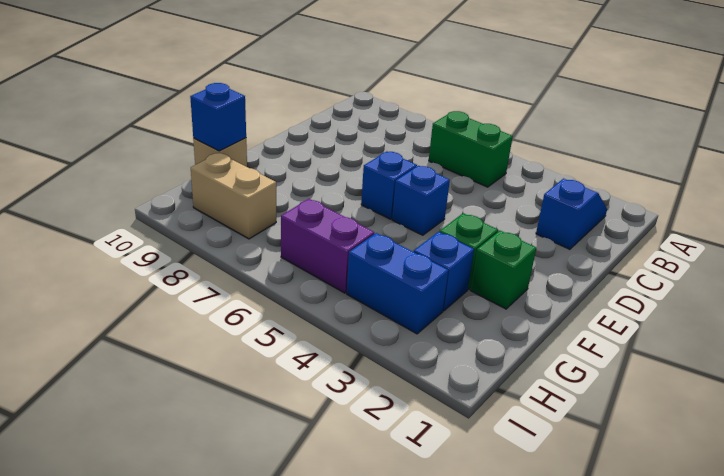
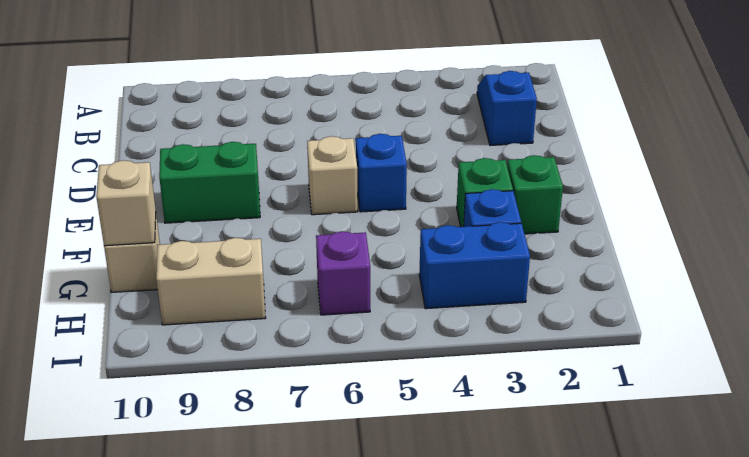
green 1x2 brick [429,111,513,187] -> green 1x2 brick moved to [159,142,260,223]
blue 1x1 brick [361,152,417,219] -> tan 1x1 brick [307,136,358,215]
blue 1x1 brick [190,83,246,151] -> tan 1x1 brick [96,160,156,246]
purple 1x2 brick [281,199,374,293] -> purple 1x1 brick [316,231,370,315]

